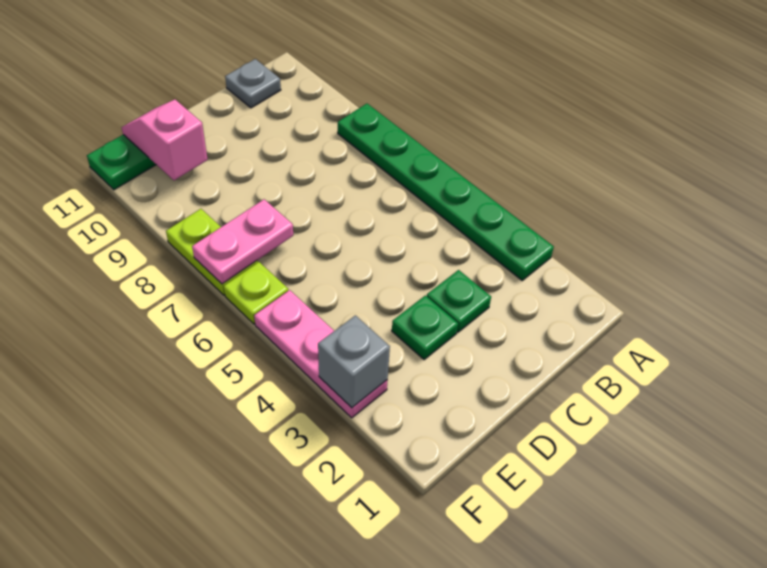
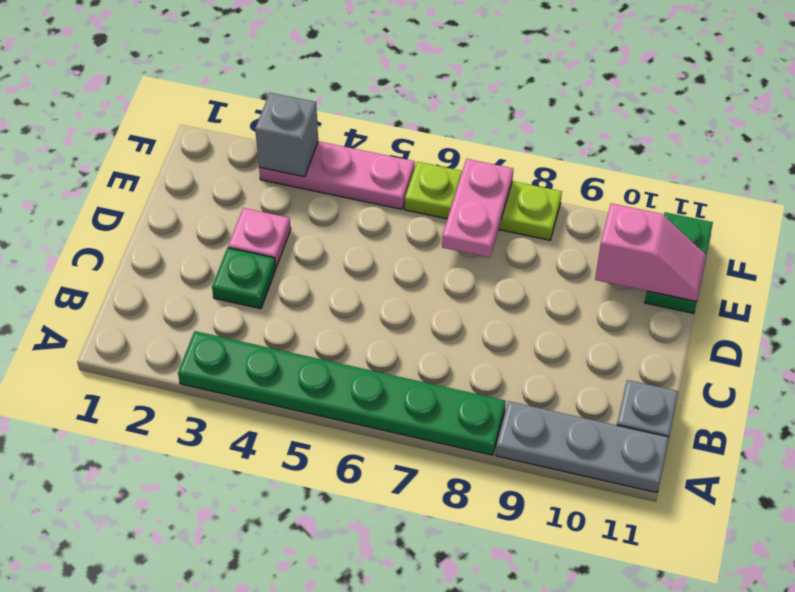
none -> grey 1x3 plate [496,401,669,493]
green 1x1 plate [392,295,458,360] -> pink 1x1 plate [228,208,291,267]

